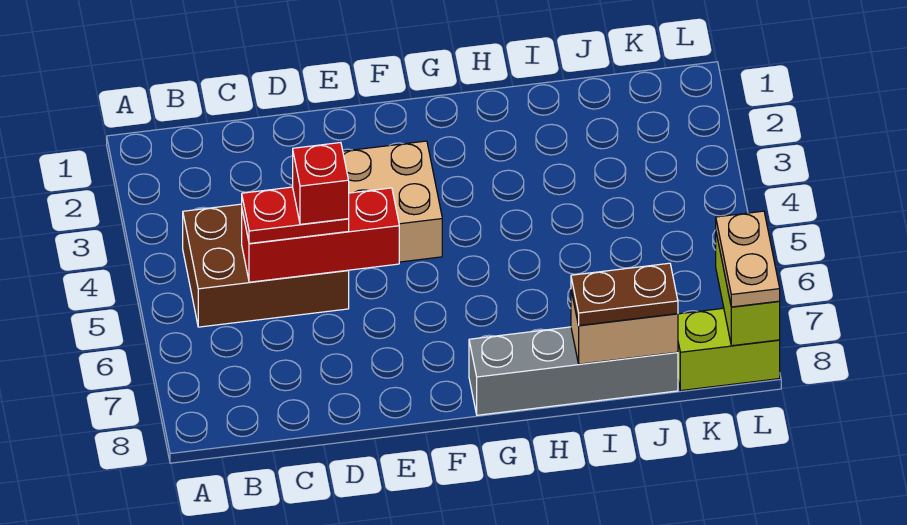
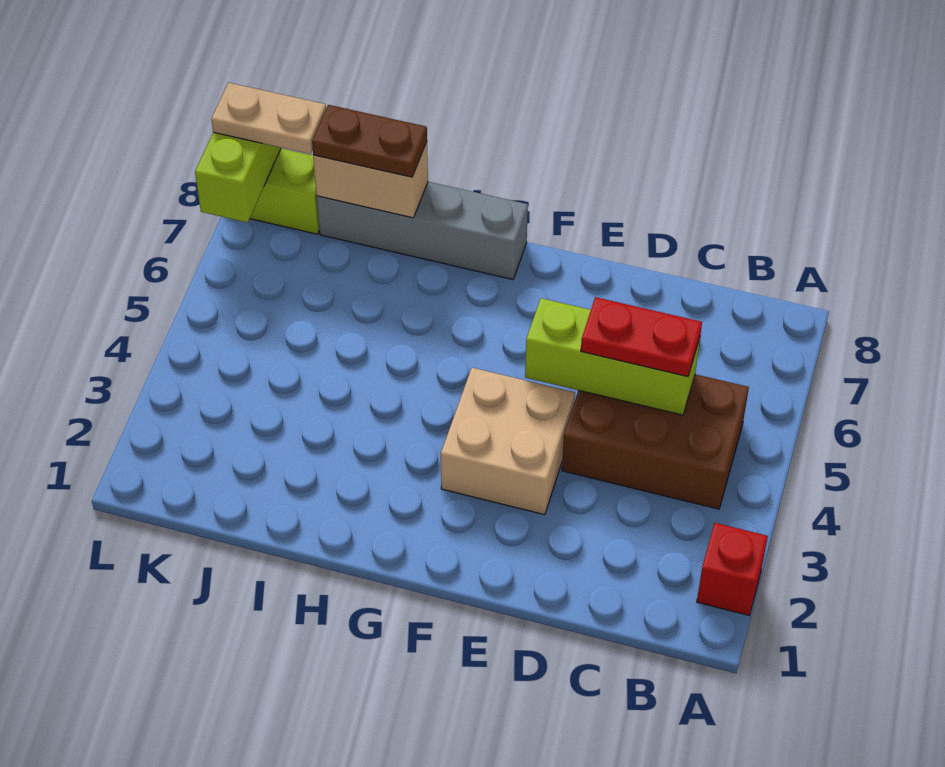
red 1x3 brick [242,188,399,282] -> lime 1x3 brick [525,298,700,415]
red 1x1 brick [293,143,349,224] -> red 1x1 brick moved to [697,523,768,615]
tan 1x2 plate [716,211,780,307] -> tan 1x2 plate turned to [211,83,326,154]

